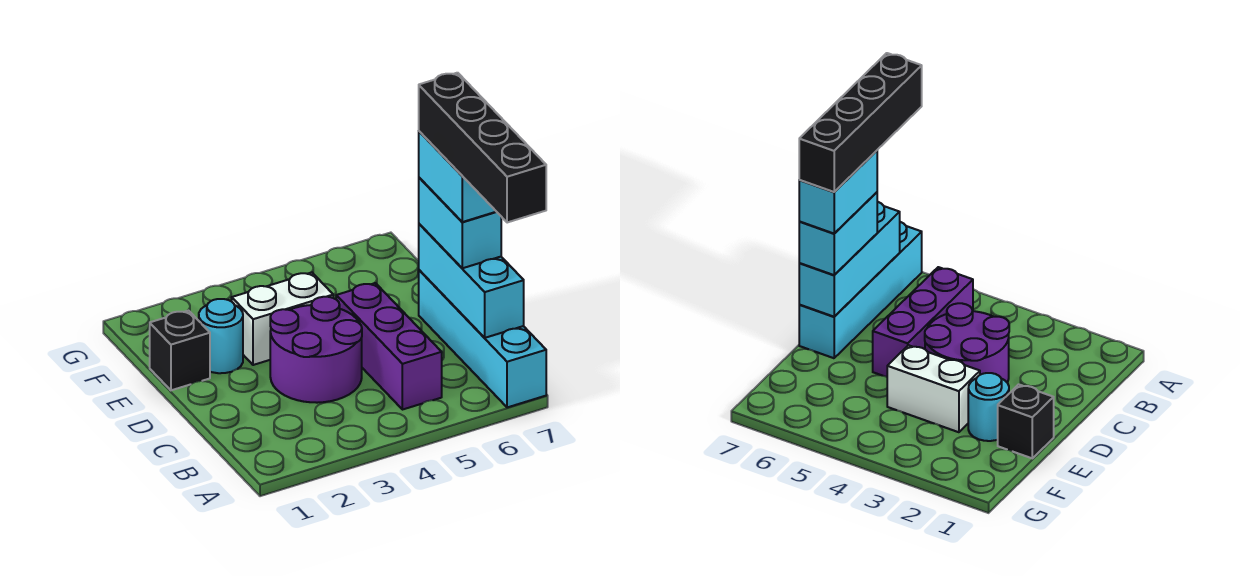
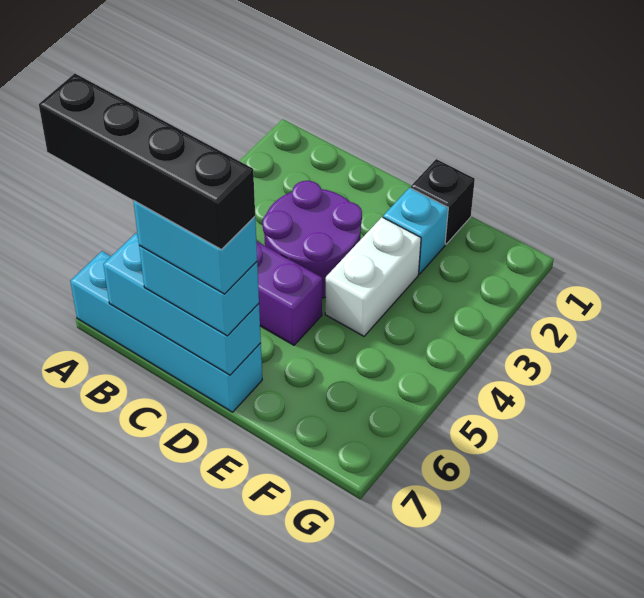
cyan 1x1 round brick [199,299,243,373] -> cyan 1x1 brick [383,188,448,274]

